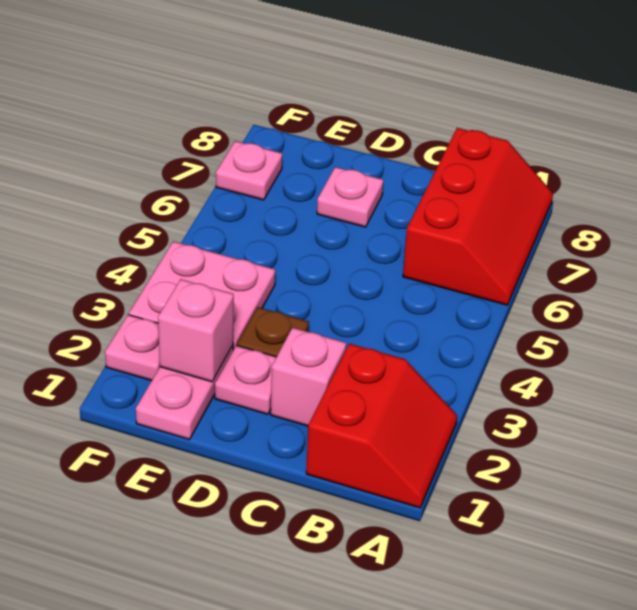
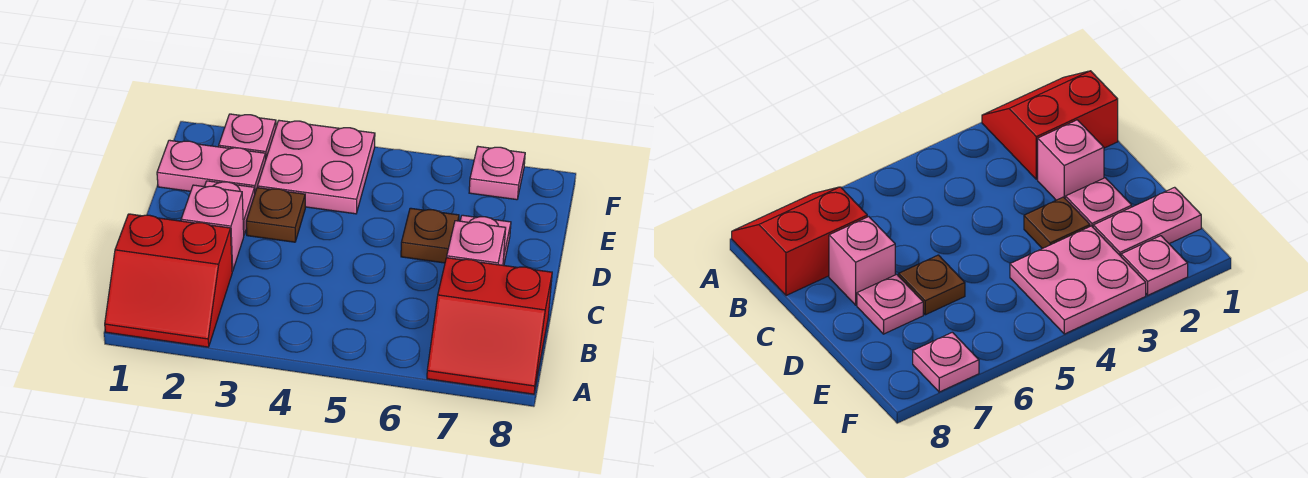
red 2x3 slope [403,128,553,305] -> red 2x2 slope [427,258,552,394]
none -> brown 1x1 plate [401,208,459,263]
pink 1x1 brick [158,279,234,382] -> pink 1x1 brick moved to [447,221,506,265]

